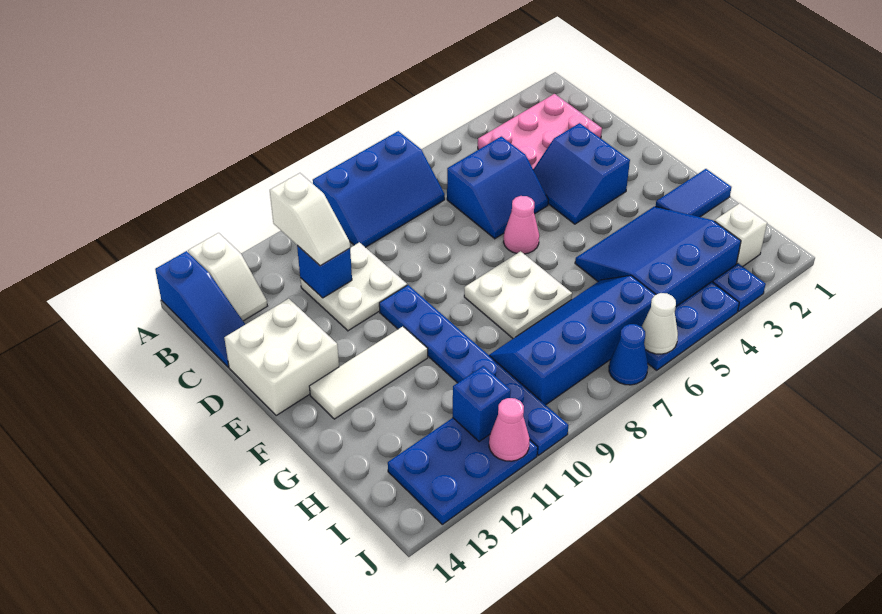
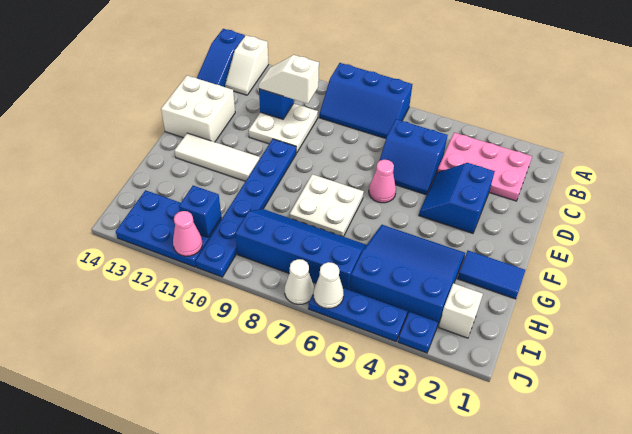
white 1x2 slope [270,173,350,266] -> white 1x2 slope turned to [259,55,319,104]
blue 1x1 cone [609,324,648,385] -> white 1x1 cone [285,259,314,304]

